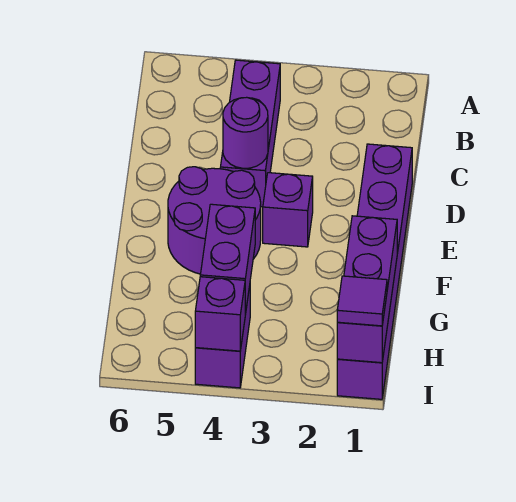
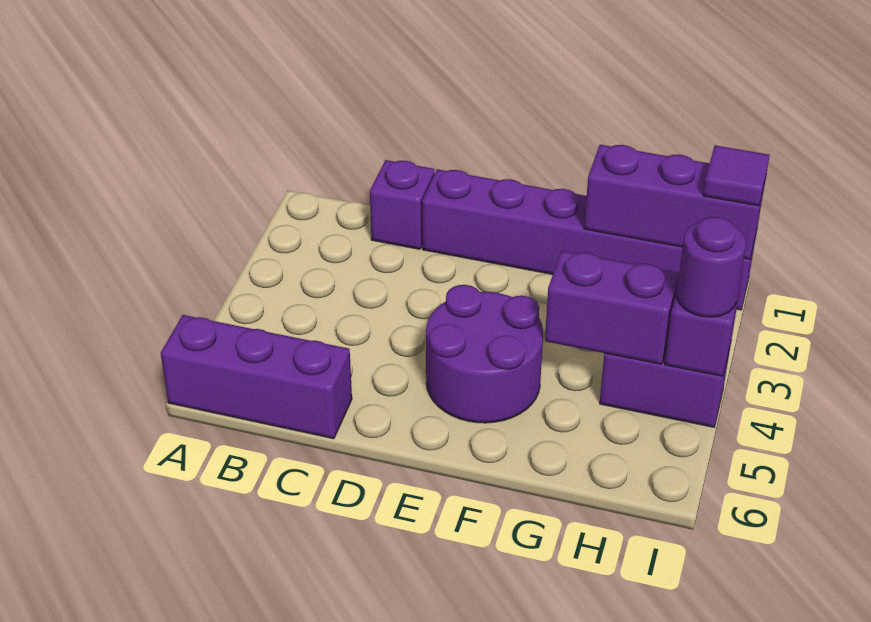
purple 1x3 brick [220,60,280,207] -> purple 1x3 brick moved to [161,315,352,439]
purple 1x1 round brick [223,97,268,168] -> purple 1x1 round brick moved to [677,217,746,317]
purple 1x1 brick [263,173,313,247] -> purple 1x1 brick moved to [370,160,434,249]

